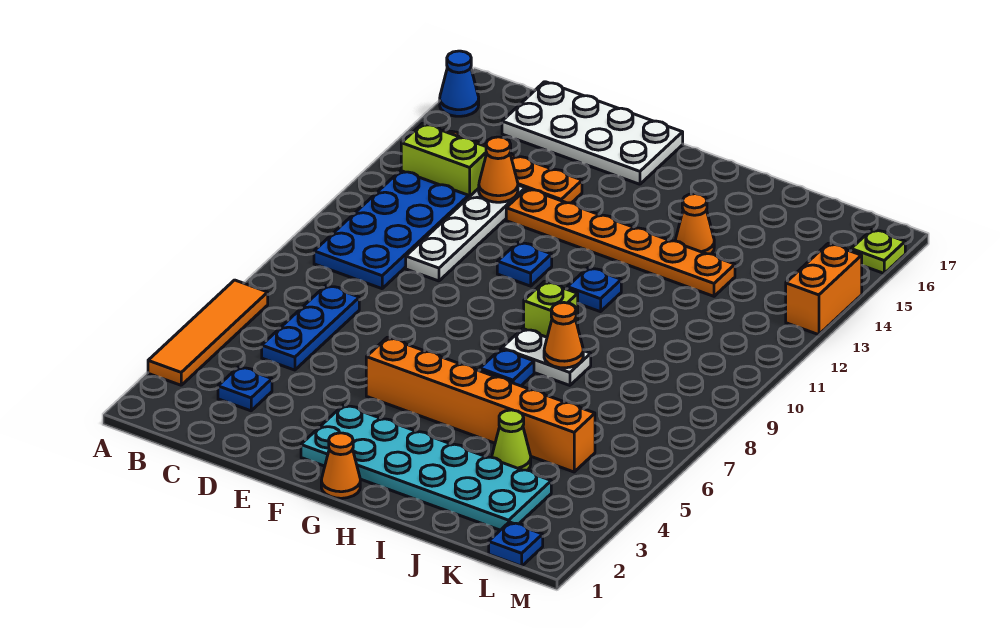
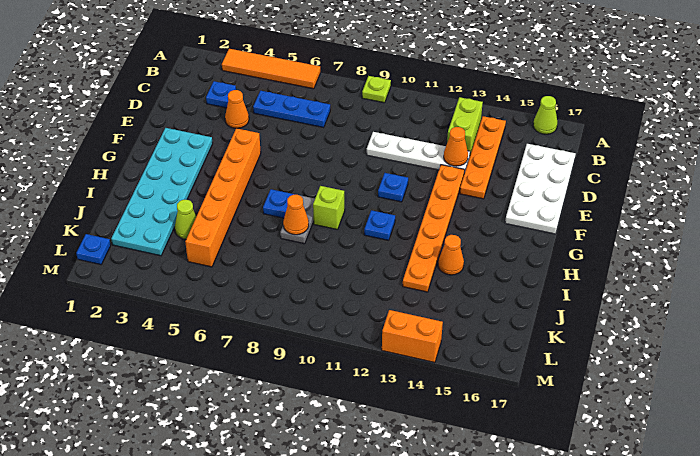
blue 1x1 cone [440,51,479,116] -> lime 1x1 cone [533,96,557,134]
blue 2x4 plate [314,171,469,289] -> none
orange 1x1 cone [321,433,360,498] -> orange 1x1 cone moved to [225,90,249,128]
white 1x2 plate [502,329,591,385] -> grey 1x2 plate [280,195,315,244]
lime 1x1 plate [851,229,905,273] -> lime 1x1 plate moved to [362,76,391,103]

